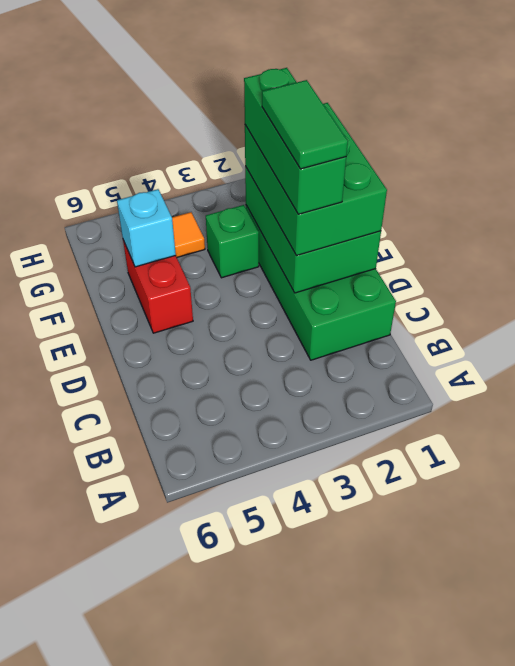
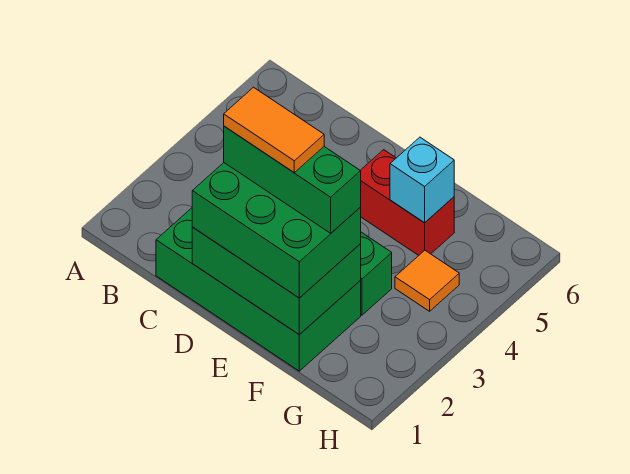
green 1x2 tile [262,80,348,169] -> orange 1x2 tile [224,87,324,172]

